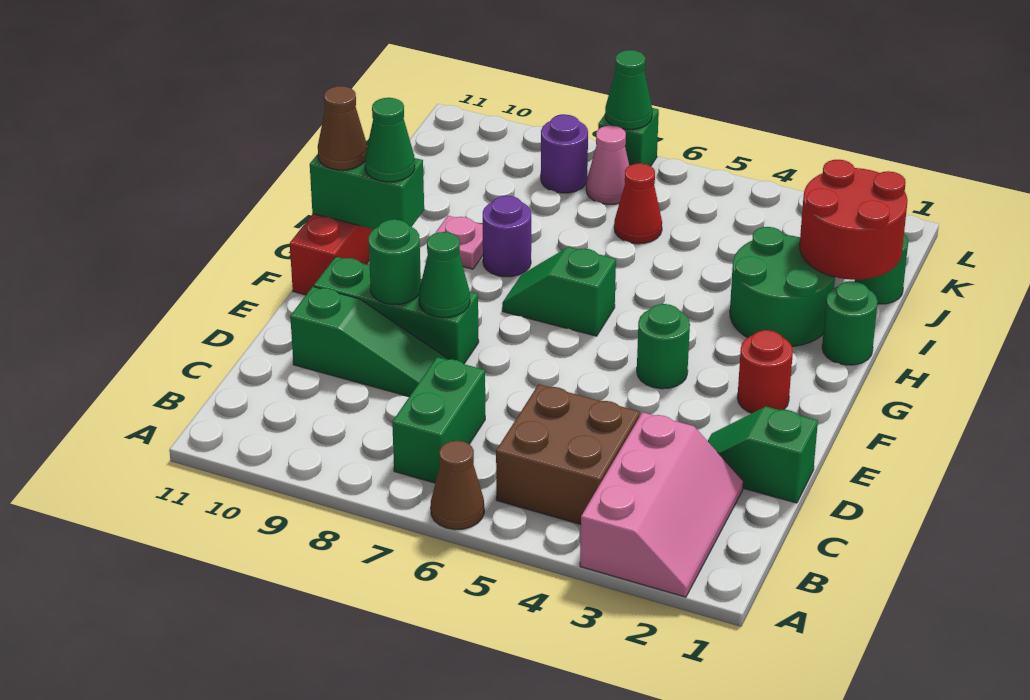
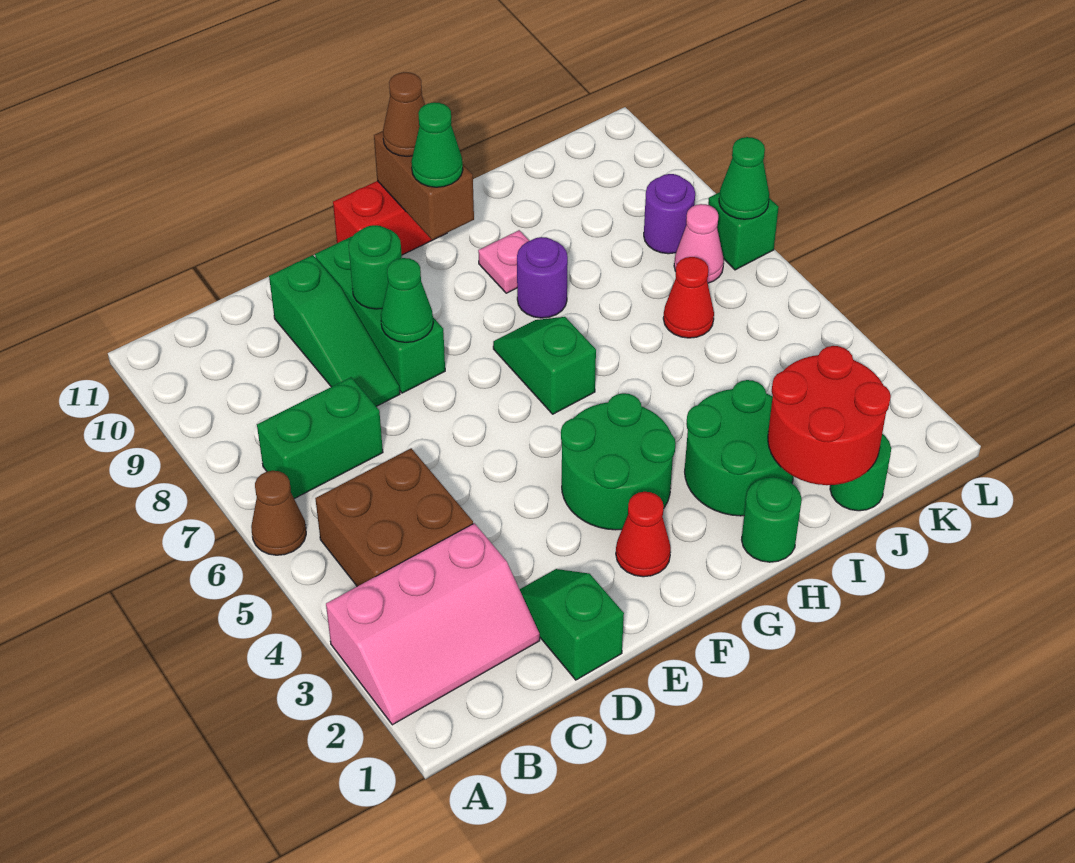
red 1x1 round brick [737,330,793,413] -> red 1x1 cone [616,492,671,577]
green 1x1 round brick [637,304,690,389] -> green 2x2 round brick [561,393,676,530]
green 1x2 brick [310,154,424,229] -> brown 1x2 brick [374,131,474,240]

